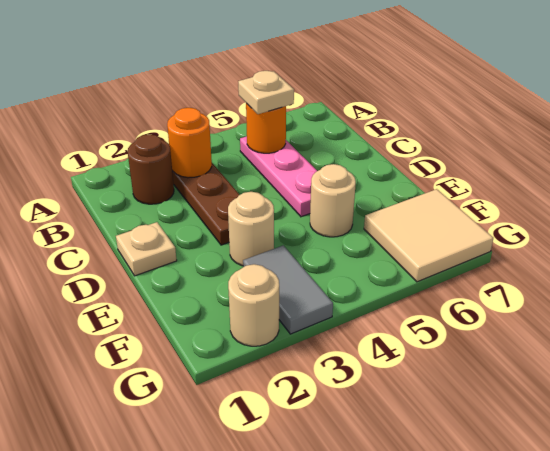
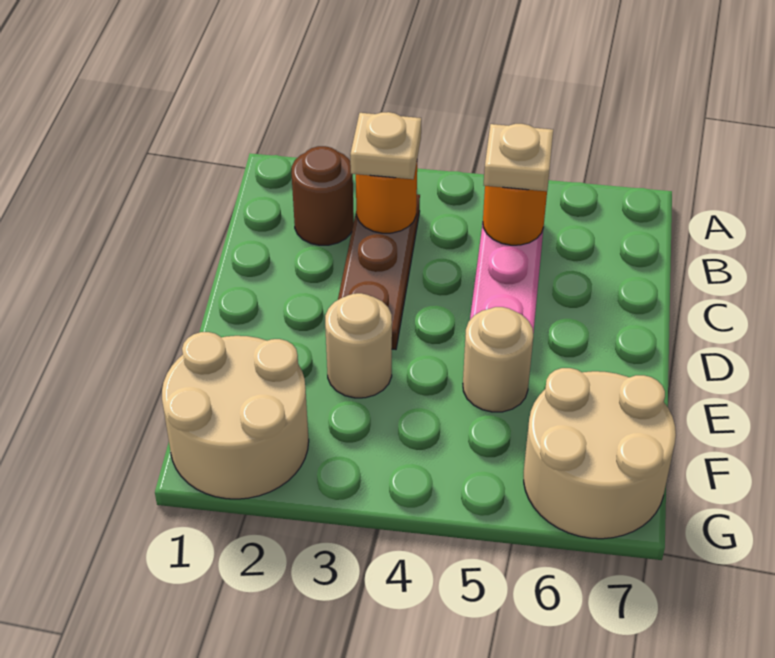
tan 1x1 plate [116,222,177,276] -> tan 1x1 plate moved to [350,112,421,179]
grey 1x2 tile [243,245,333,334] -> none
tan 2x2 tile [364,189,493,282] -> tan 2x2 round brick [524,368,676,539]
tan 1x1 round brick [228,264,279,346] -> tan 2x2 round brick [162,332,309,499]

